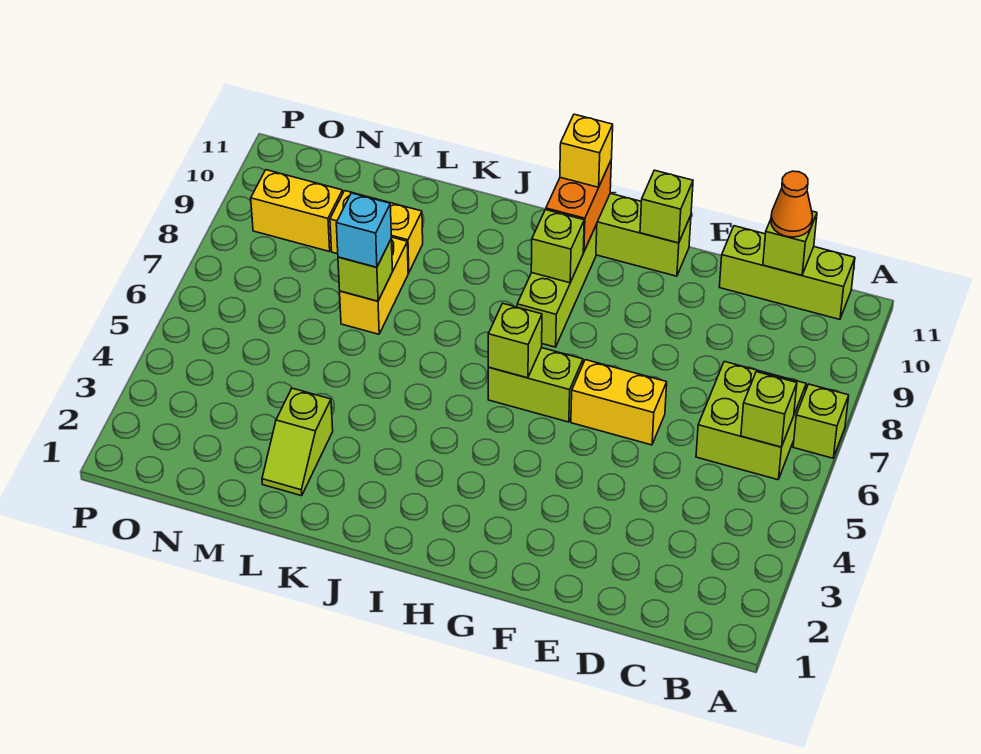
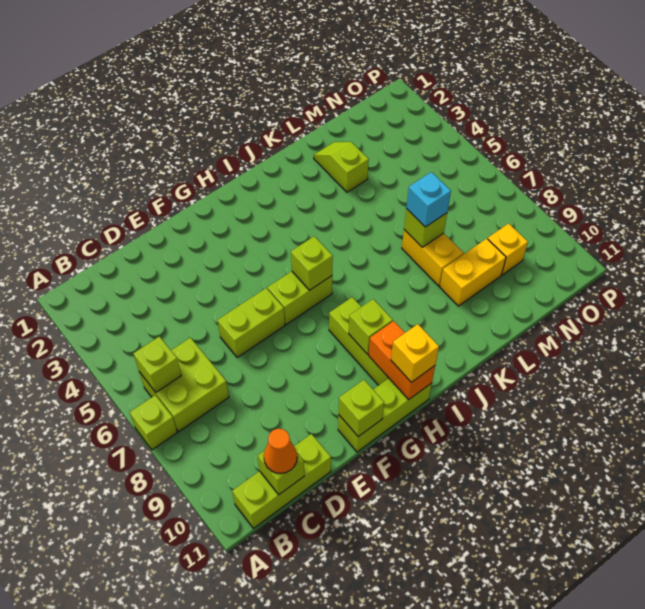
yellow 1x2 brick [571,360,667,445] -> lime 1x2 brick [218,288,285,357]
yellow 1x2 brick [251,170,343,252] -> yellow 1x1 brick [488,223,528,275]

